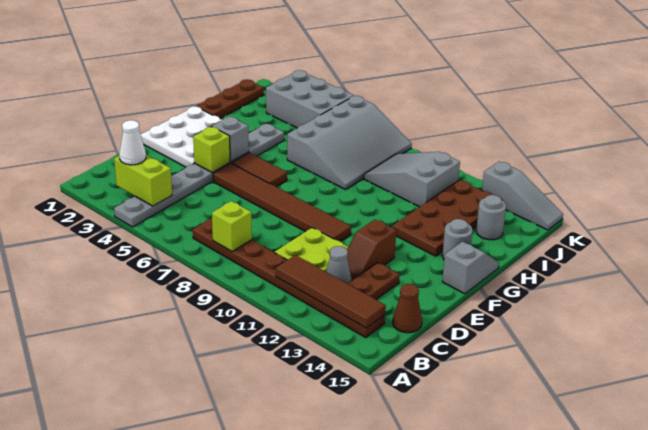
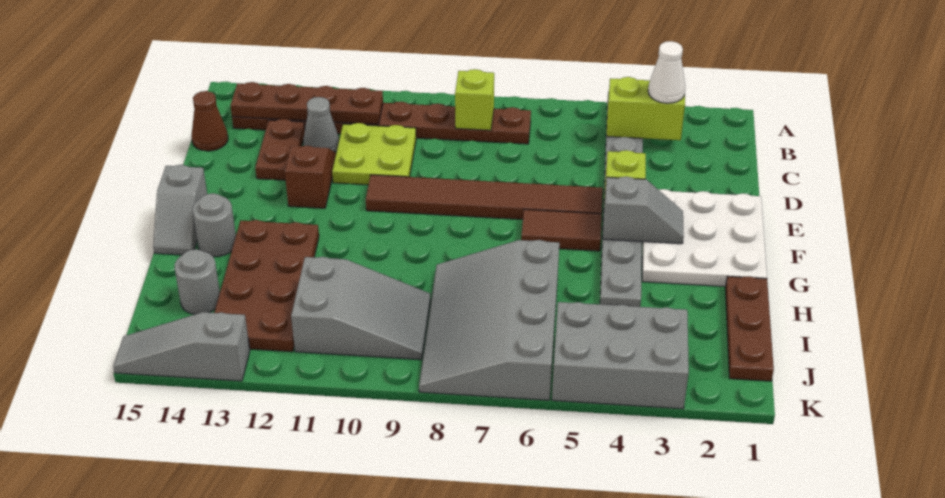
brown 1x4 tile [276,255,386,328] -> brown 1x4 plate [230,82,383,124]

